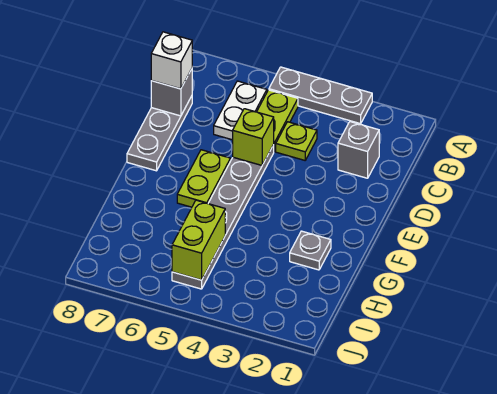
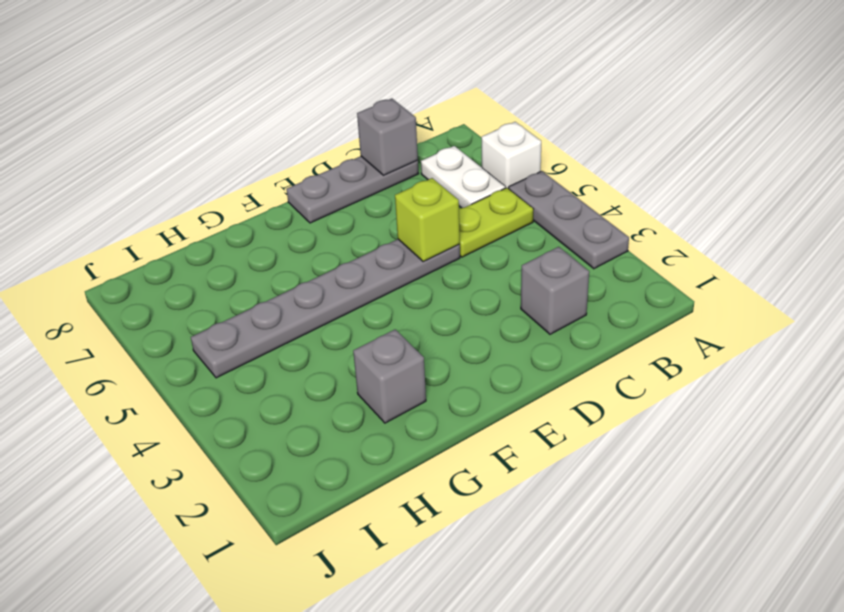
white 1x2 plate [214,81,267,140] -> white 1x2 plate turned to [421,146,506,208]
lime 1x1 plate [276,122,317,160] -> none
white 1x1 brick [151,32,192,89] -> white 1x1 brick moved to [482,122,541,189]
lime 1x2 plate [177,150,231,207] -> none
grey 1x1 plate [290,231,331,270] -> grey 1x1 brick [353,330,426,423]
lime 1x2 brick [172,200,225,280] -> none

